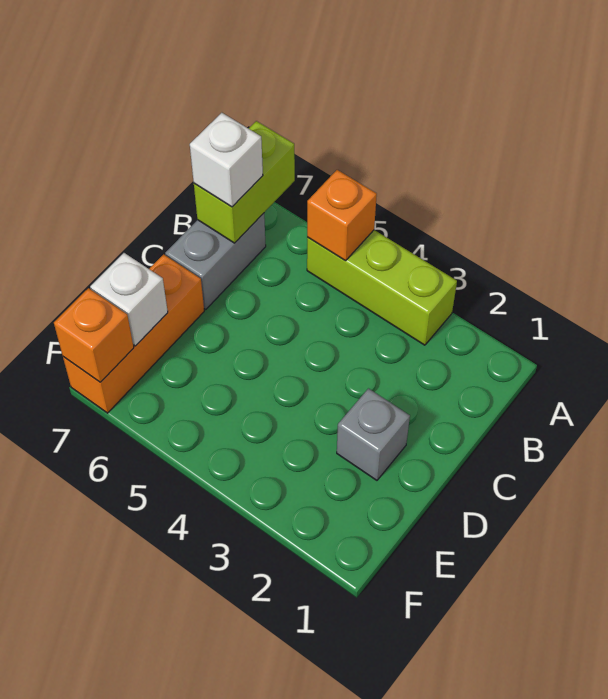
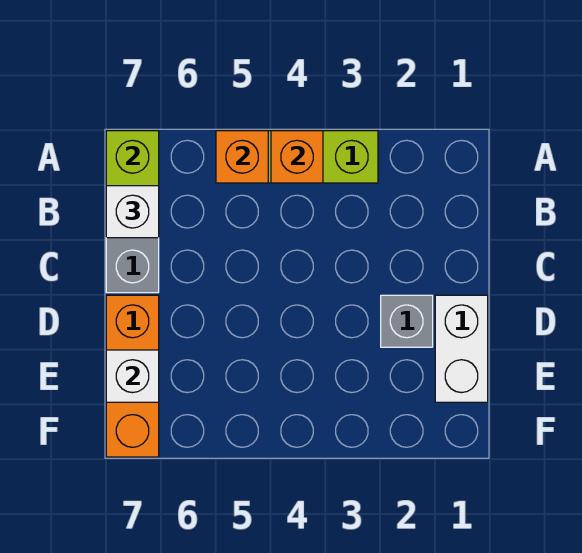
none -> white 1x2 brick [435,295,488,402]
orange 1x1 brick [54,288,134,382] -> orange 1x1 brick moved to [271,131,323,183]

